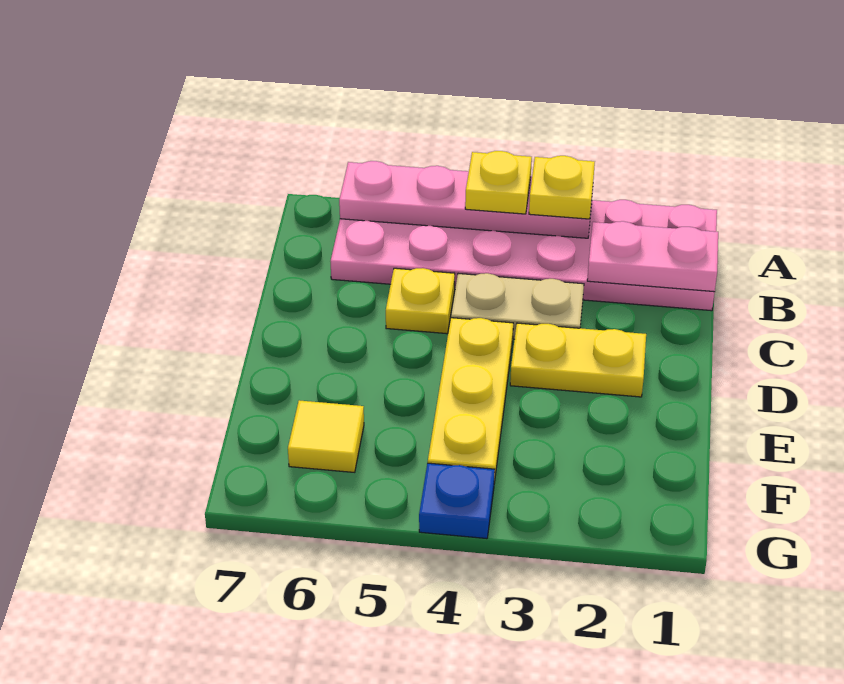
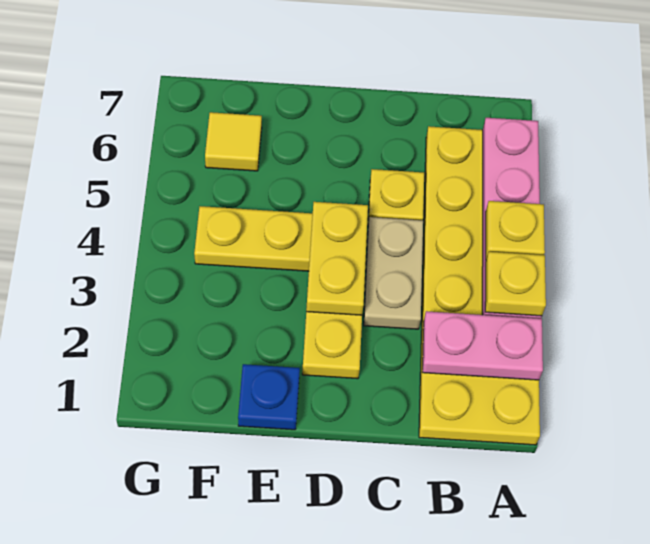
pink 2x6 plate [330,200,717,311] -> yellow 2x6 plate [419,126,540,445]
pink 1x2 plate [587,221,718,292] -> pink 1x2 plate turned to [423,311,543,380]
none -> yellow 1x2 plate [306,202,368,315]
blue 1x1 plate [419,463,495,539] -> blue 1x1 plate moved to [238,364,300,430]

